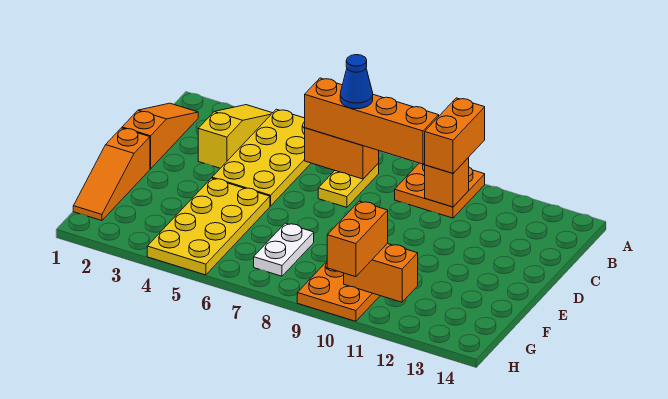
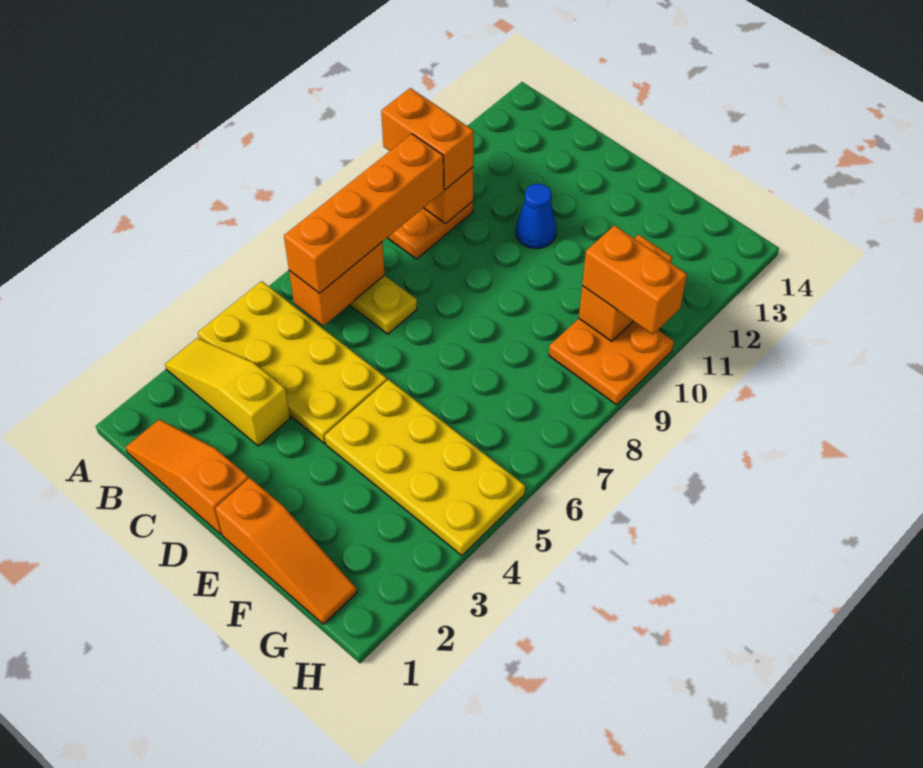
blue 1x1 cone [340,55,373,109] -> blue 1x1 cone moved to [516,184,556,248]
white 1x2 plate [254,223,314,276] -> none

